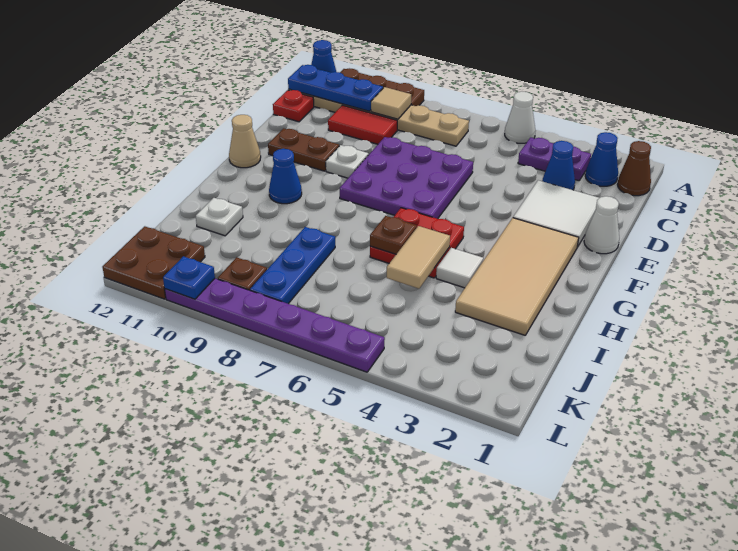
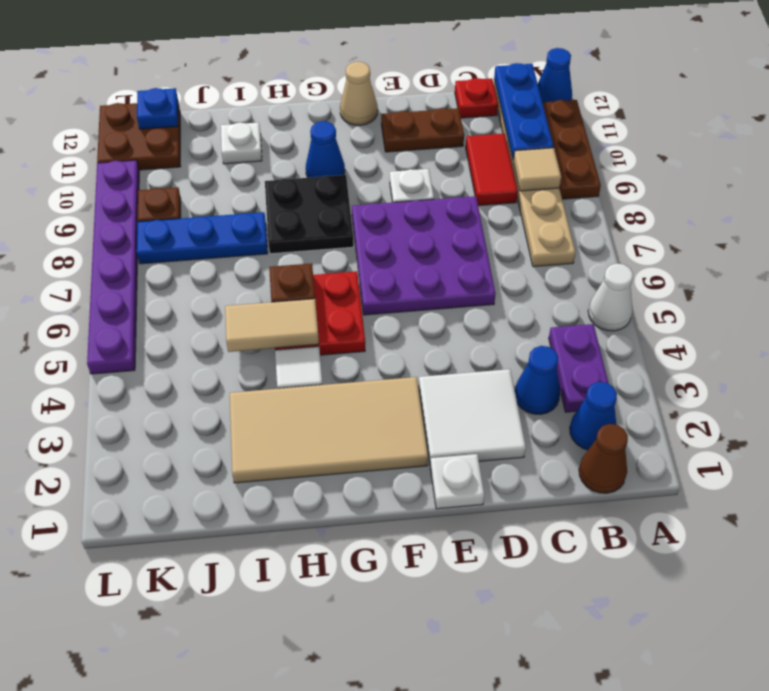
white 1x1 cone [584,196,619,254] -> white 1x1 plate [430,454,484,509]
brown 1x2 plate [268,128,339,171] -> brown 1x2 plate turned to [381,108,464,152]
none -> black 2x2 plate [265,175,354,254]
blue 1x1 plate [163,256,215,299] -> blue 1x1 plate moved to [137,88,178,129]

